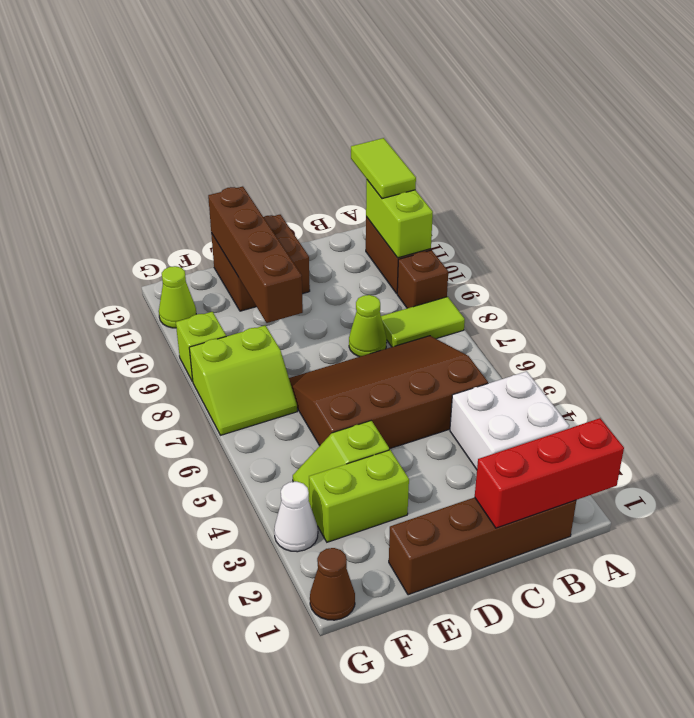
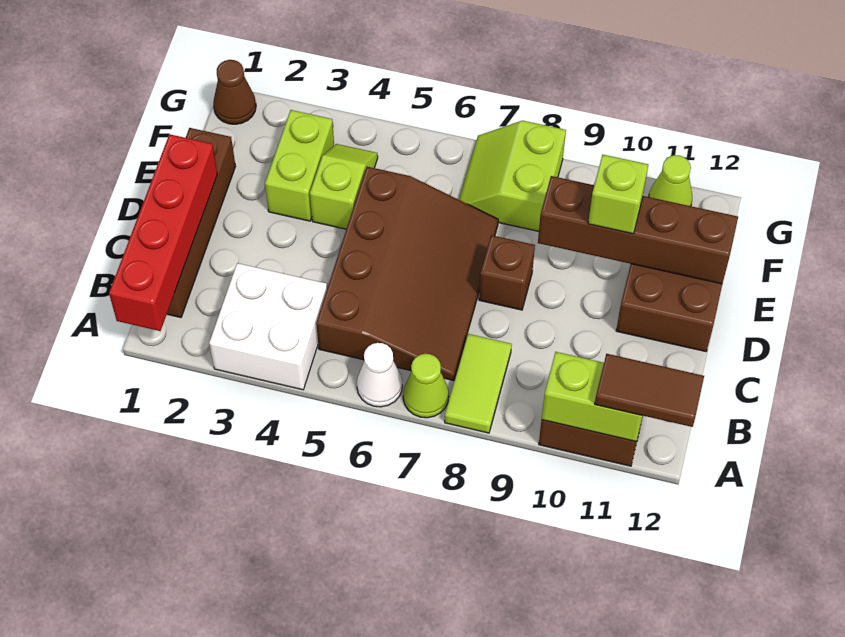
red 1x3 brick [475,418,624,528] -> red 1x4 brick [109,134,217,331]
brown 1x1 brick [397,250,448,308] -> brown 1x1 brick moved to [479,235,535,310]
lime 1x2 tile [351,138,416,199] -> brown 1x2 tile [595,354,704,427]
lime 1x1 cone [349,295,387,357] -> lime 1x1 cone moved to [403,354,449,418]
white 1x1 cone [274,482,318,552] -> white 1x1 cone moved to [357,343,402,407]
lime 1x1 brick [176,312,226,381] -> lime 1x1 brick moved to [588,155,648,234]

